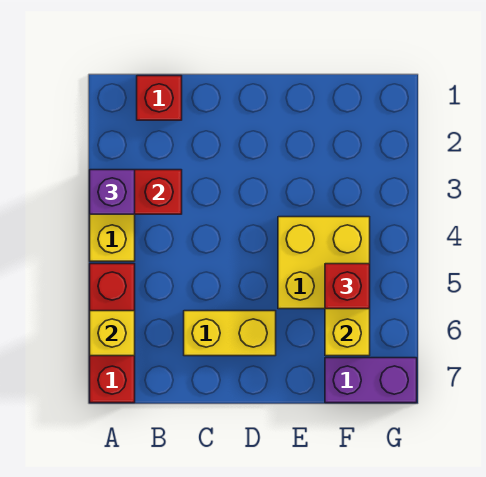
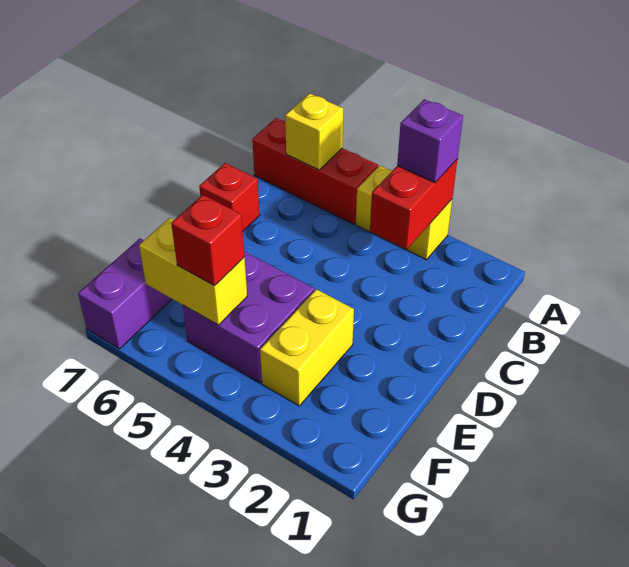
red 1x1 brick [137,76,182,120] -> red 1x1 brick moved to [199,163,260,231]
yellow 1x2 brick [184,311,276,356] -> yellow 1x2 brick moved to [260,289,354,406]
yellow 2x2 brick [278,217,370,309] -> purple 2x2 brick [183,251,314,383]

